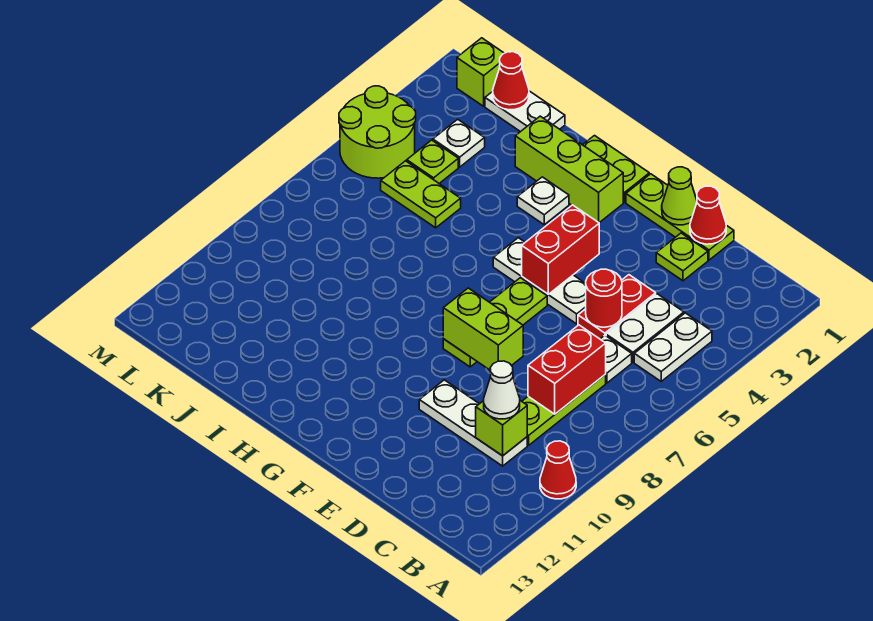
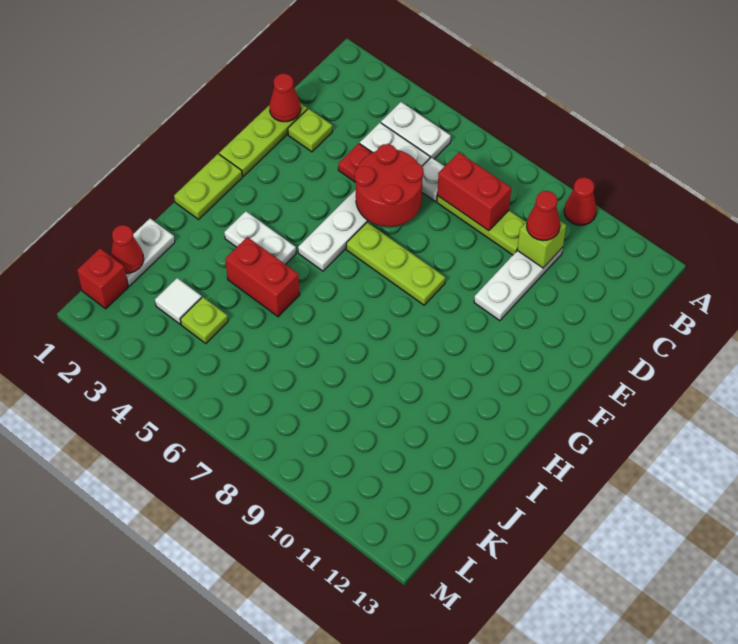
white 1x1 cone [484,361,520,419] -> red 1x1 cone [527,191,560,241]
red 1x1 round brick [586,269,622,327] -> red 2x2 round brick [355,144,423,227]
lime 1x1 cone [662,167,697,225] -> none
lime 1x2 brick [443,288,523,370] -> none
red 1x2 brick [522,205,599,294] -> red 1x2 brick moved to [225,237,300,317]
lime 1x3 brick [515,116,623,223] -> none
white 1x1 plate [517,177,569,225] -> white 1x2 plate [224,211,296,265]
lime 1x2 plate [381,161,461,228] -> none
white 1x1 plate [433,119,485,167] -> white 1x1 tile [155,278,202,324]
lime 1x1 brick [457,38,504,106] -> red 1x1 brick [77,248,128,309]
lime 2x2 round brick [339,86,416,178] -> none

